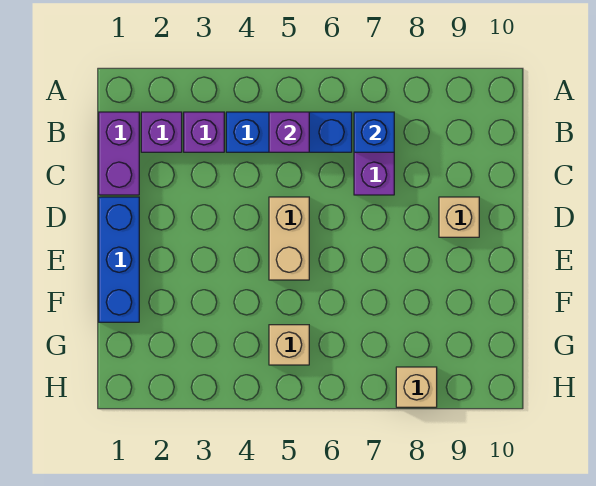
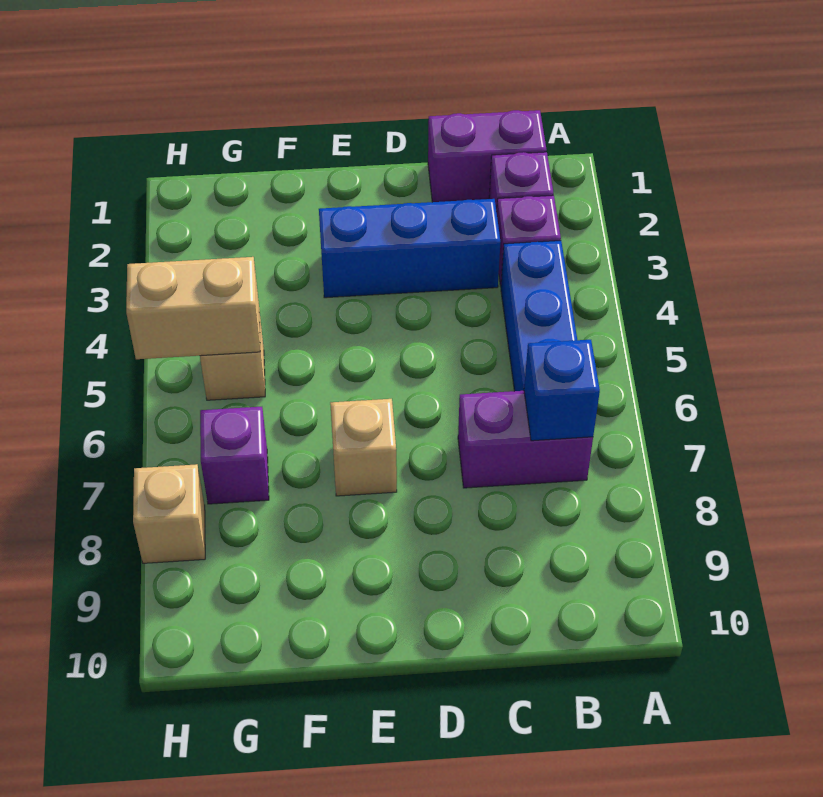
purple 1x1 brick [269,112,309,152] -> purple 1x1 brick moved to [200,407,269,504]
blue 1x3 brick [99,197,139,322] -> blue 1x3 brick moved to [319,199,501,298]
tan 1x2 brick [269,197,309,280] -> tan 1x2 brick moved to [126,257,260,359]
tan 1x1 brick [439,197,479,237] -> tan 1x1 brick moved to [330,399,397,496]

